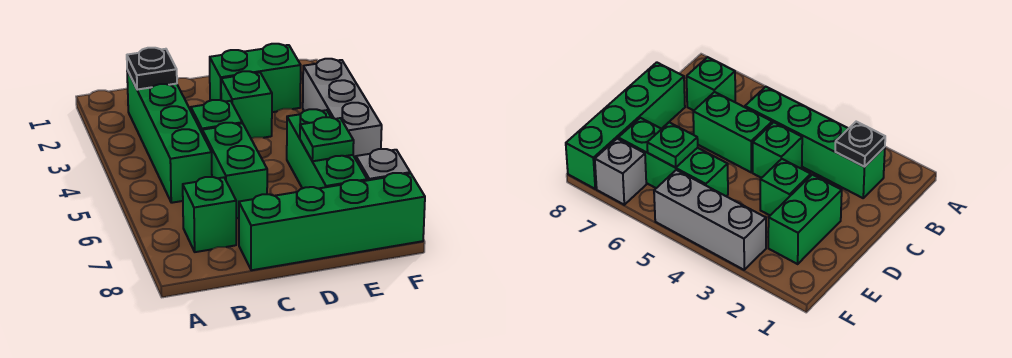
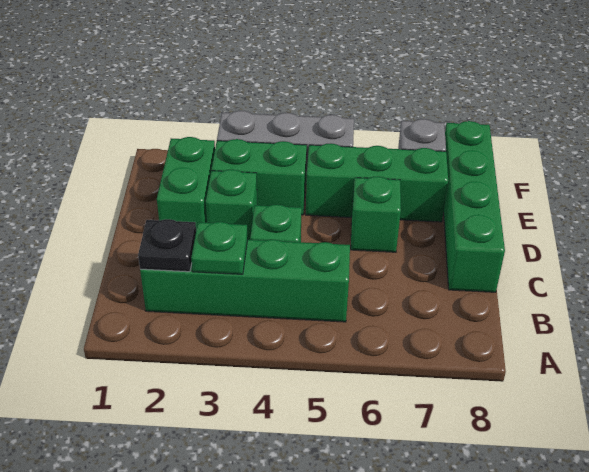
green 1x1 brick [183,177,236,252] -> green 1x1 brick moved to [351,176,401,252]
green 1x2 brick [202,123,267,218] -> green 1x2 brick moved to [212,139,307,215]
green 1x1 plate [300,117,354,161] -> green 1x1 plate moved to [191,222,248,274]

